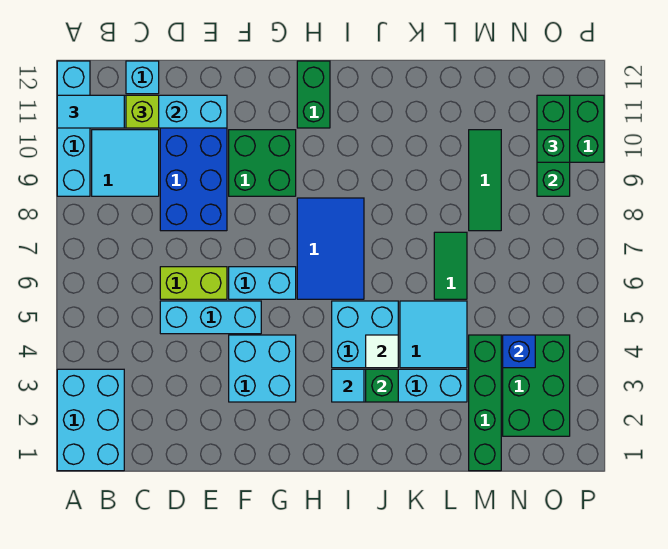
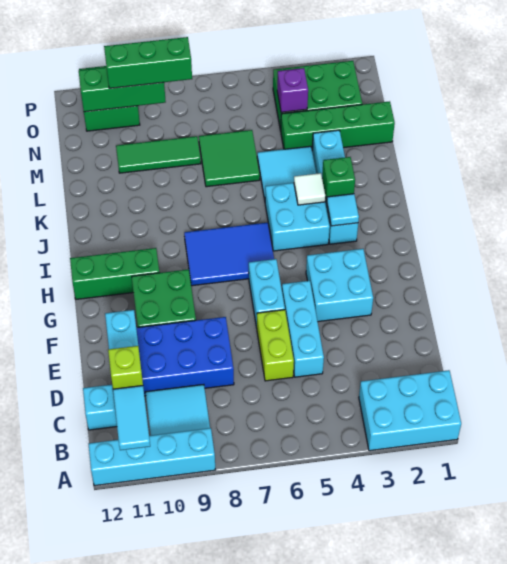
green 1x2 brick [297,61,330,128] -> green 1x3 brick [70,248,159,299]
green 1x2 tile [434,232,467,299] -> green 2x2 tile [199,130,260,187]
blue 1x1 brick [503,335,535,368] -> purple 1x1 brick [277,68,308,112]
green 1x1 brick [537,130,570,162] -> green 1x3 brick [104,37,192,88]

